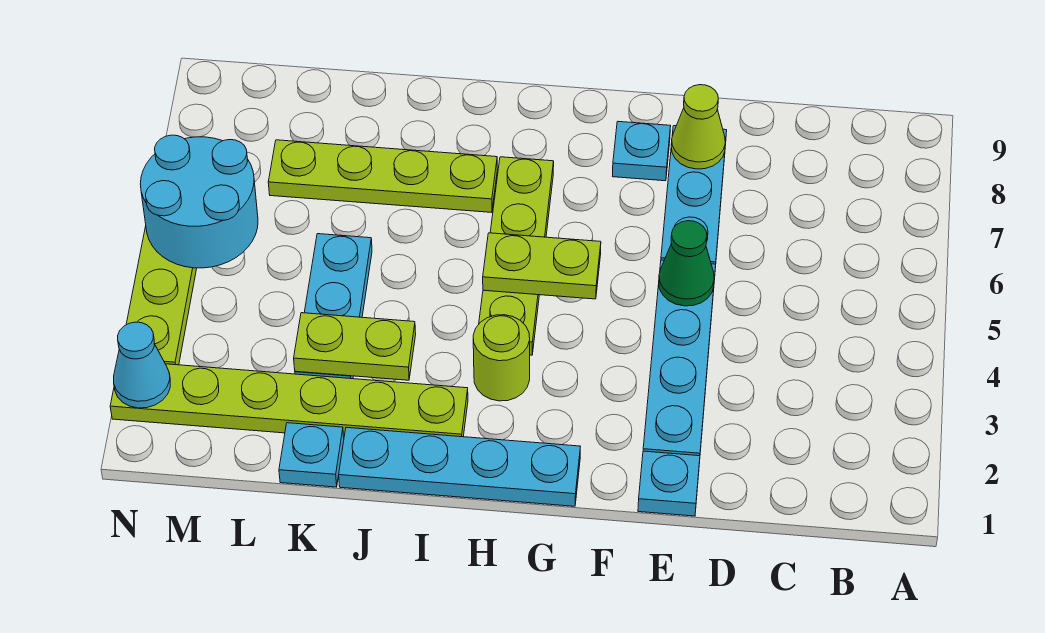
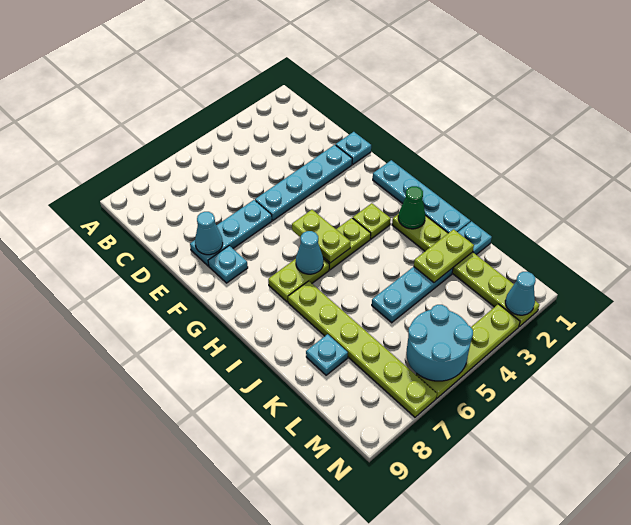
green 1x1 cone [659,221,714,306] -> green 1x1 cone moved to [398,186,425,229]
lime 1x1 cone [671,85,725,169] -> cyan 1x1 cone [195,212,223,255]
lime 1x1 round brick [473,315,530,401] -> lime 1x1 plate [353,203,391,239]
none -> cyan 1x1 cone [296,231,323,274]
lime 1x4 plate [268,140,497,212] -> lime 1x6 plate [288,281,437,417]
lime 1x2 plate [294,313,416,380] -> lime 1x2 plate turned to [414,229,474,283]
none -> cyan 1x1 plate [306,334,348,375]

